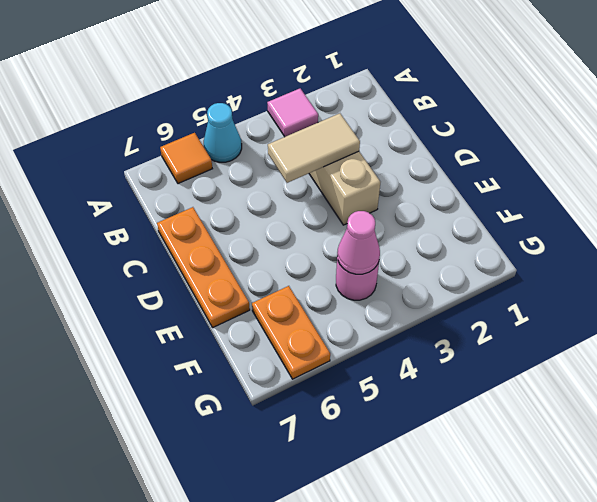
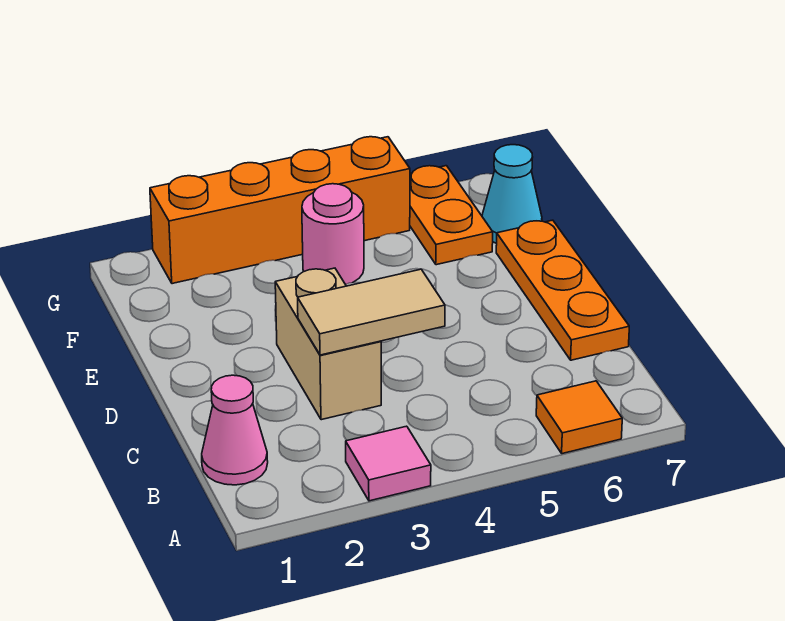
cyan 1x1 cone [204,103,242,162] -> cyan 1x1 cone moved to [482,145,542,243]
pink 1x1 cone [337,211,380,274] -> pink 1x1 cone moved to [202,375,268,485]
none -> orange 1x4 brick [150,137,410,284]

